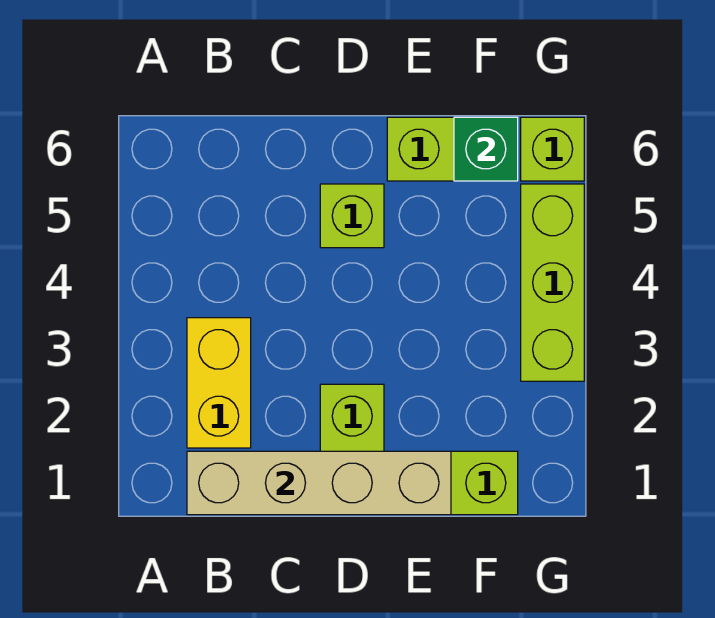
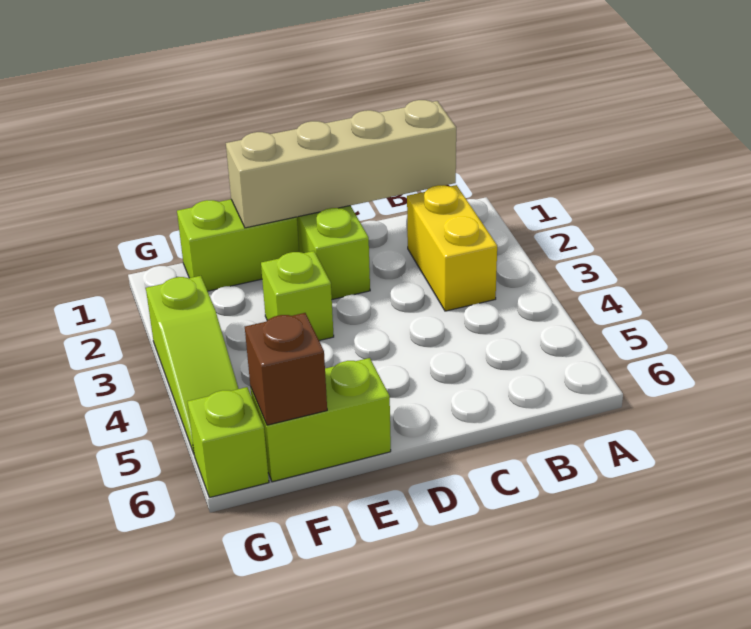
lime 1x1 brick [320,184,384,248] -> lime 1x1 brick moved to [261,251,334,341]
green 1x1 brick [454,117,518,181] -> brown 1x1 brick [245,313,327,425]
lime 1x3 brick [521,184,584,381] -> lime 1x3 slope [146,276,239,453]

